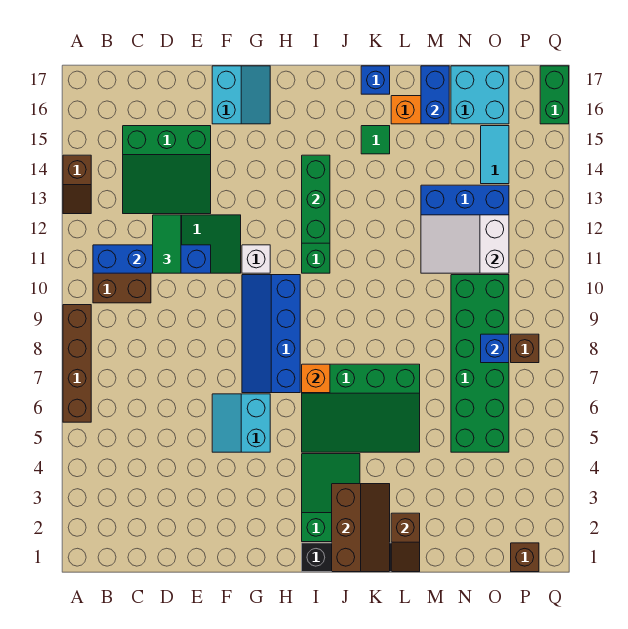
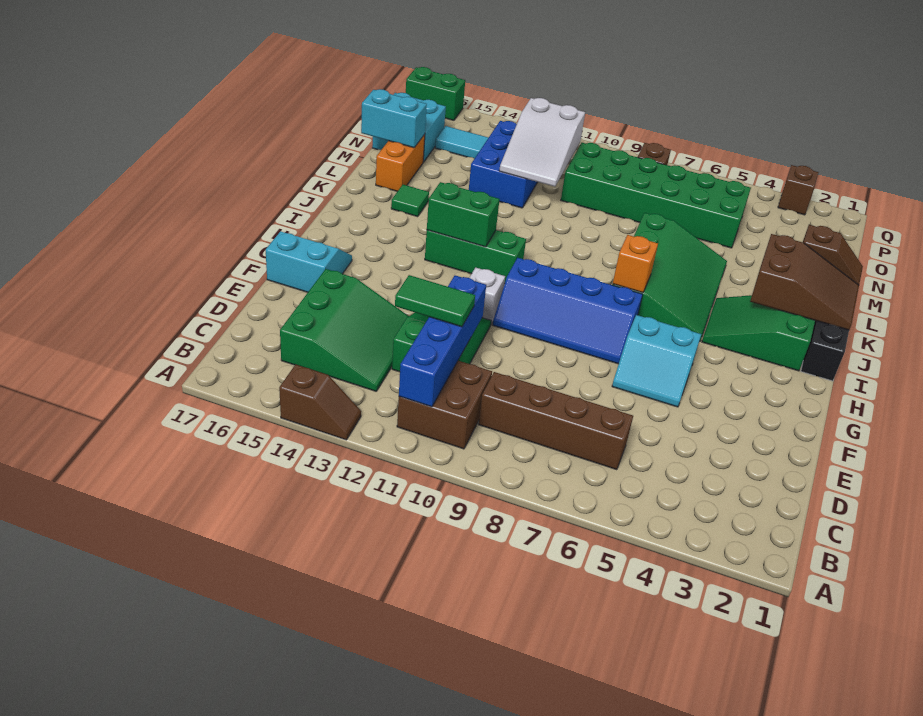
brown 1x4 brick [63,305,91,422] -> brown 1x4 brick moved to [479,372,633,470]
green 1x3 brick [302,155,330,243] -> green 1x2 brick [427,182,500,247]
brown 2x3 slope [332,484,390,572] -> brown 2x3 slope turned to [750,234,859,330]
blue 1x1 brick [361,66,390,94] -> none
blue 1x2 brick [421,66,449,124] -> cyan 1x2 brick [361,89,427,148]
blue 1x1 brick [481,334,509,363] -> none
brown 1x1 brick [511,543,539,572] -> brown 1x1 brick moved to [778,165,819,215]

